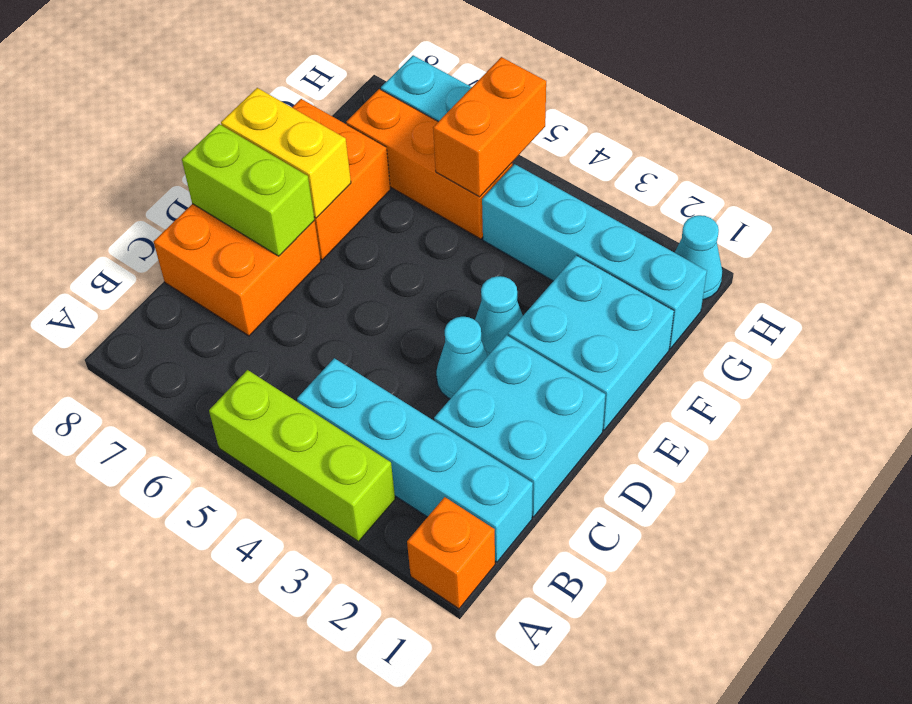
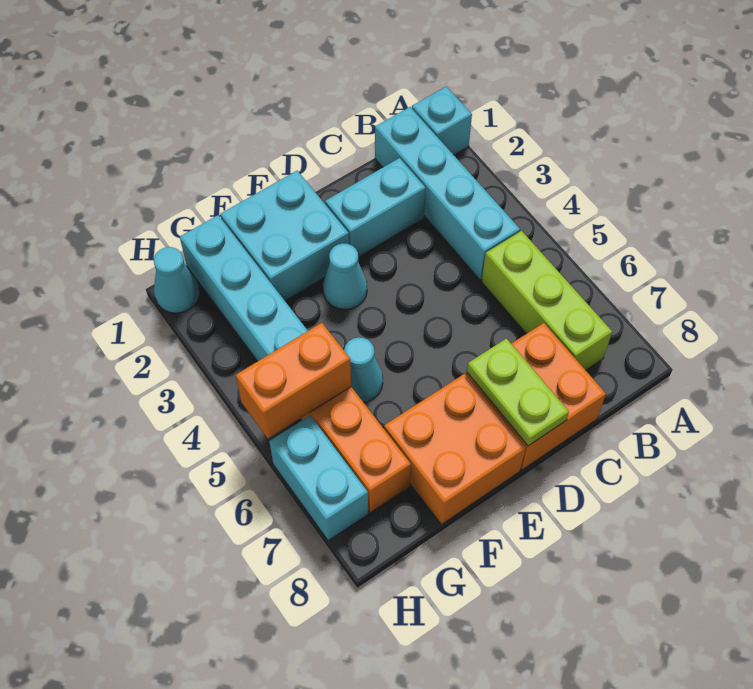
orange 1x1 brick [407,497,495,609] -> cyan 1x1 brick [412,86,472,155]
lime 1x3 brick [209,370,395,541] -> lime 1x3 brick moved to [482,231,612,370]
cyan 2x2 brick [434,335,605,517] -> cyan 1x2 brick [325,158,426,257]
cyan 1x1 cone [436,317,488,399] -> cyan 1x1 cone moved to [344,337,383,403]
lime 1x2 brick [182,124,314,256] -> lime 1x2 plate [467,338,569,446]
yellow 1x2 brick [221,88,351,218] -> none

